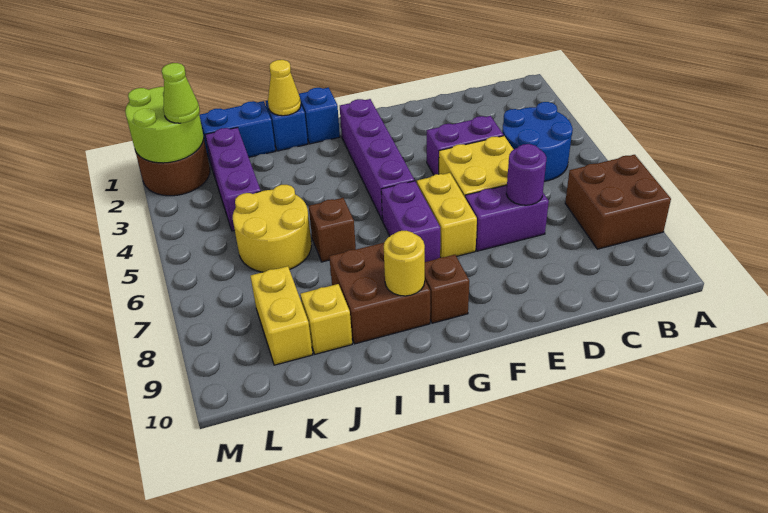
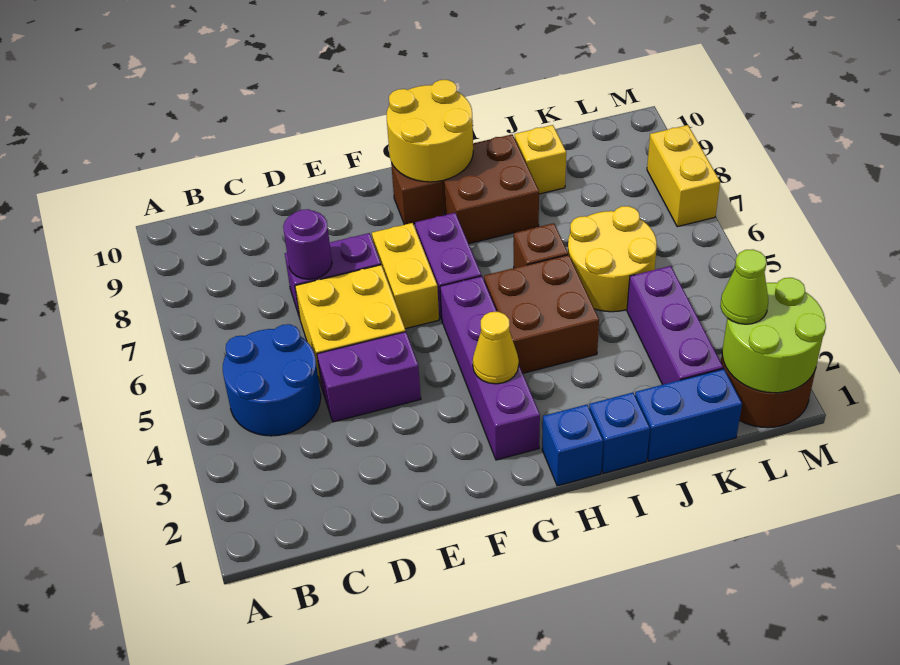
brown 2x2 brick [565,155,671,249] -> brown 2x2 brick moved to [484,255,599,373]
yellow 1x1 round brick [384,231,425,296] -> yellow 2x2 round brick [386,80,473,182]
yellow 1x1 cone [268,60,301,116] -> yellow 1x1 cone moved to [473,312,519,384]
yellow 1x2 brick [251,266,313,365] -> yellow 1x2 brick moved to [647,125,720,227]

